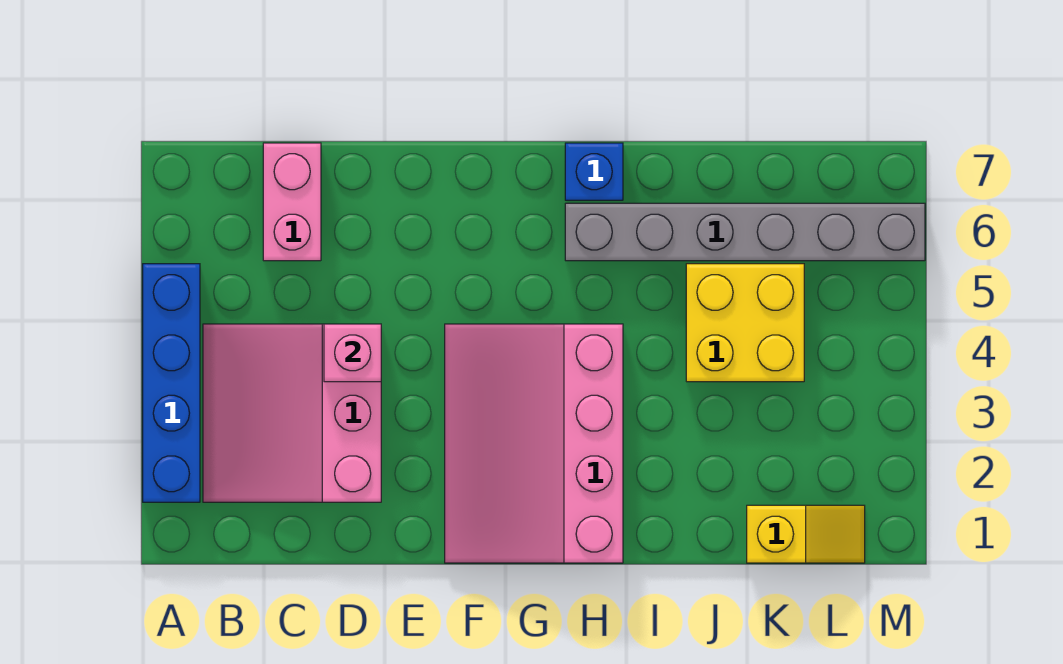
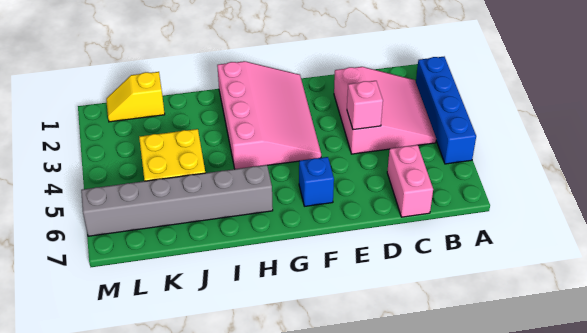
blue 1x1 brick [565,143,623,200] -> blue 1x1 brick moved to [299,157,334,206]

